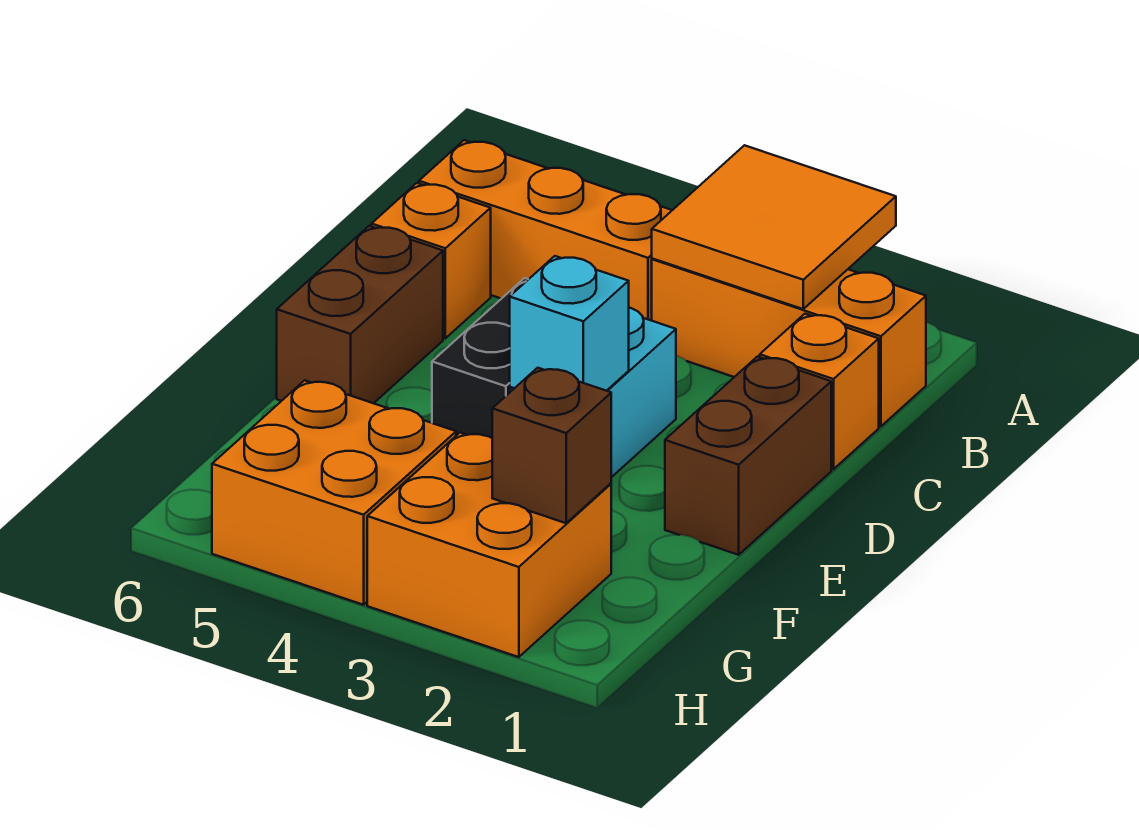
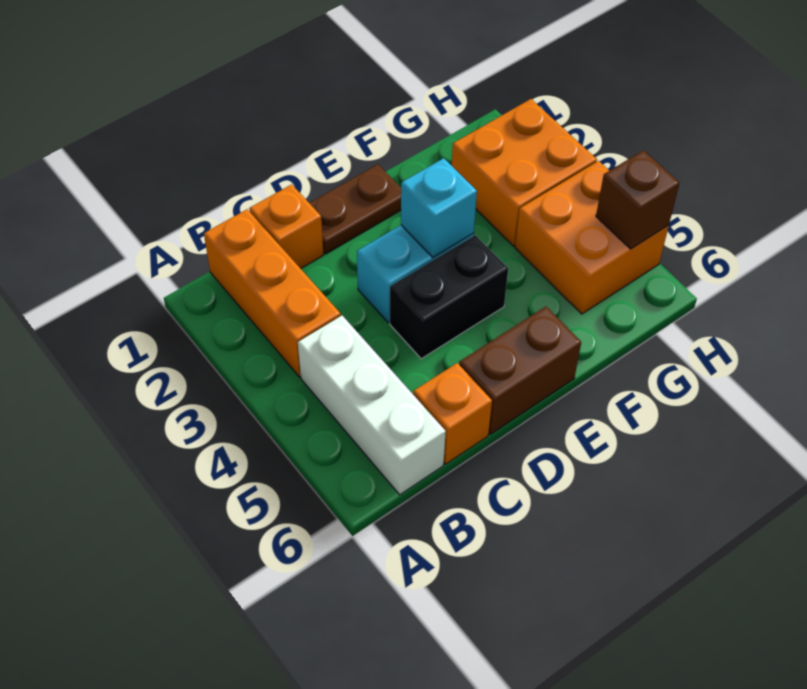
orange 2x2 tile [652,145,896,309] -> none
orange 1x3 brick [419,140,672,321] -> white 1x3 brick [298,316,446,495]
brown 1x2 brick [665,357,831,555] -> brown 1x2 plate [310,164,401,254]
brown 1x1 brick [492,368,611,523] -> brown 1x1 brick moved to [596,150,679,249]

